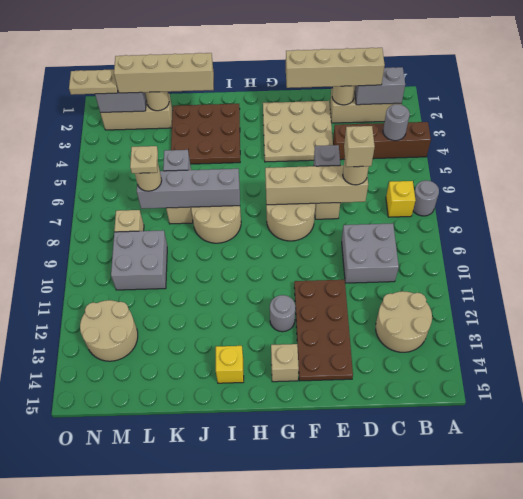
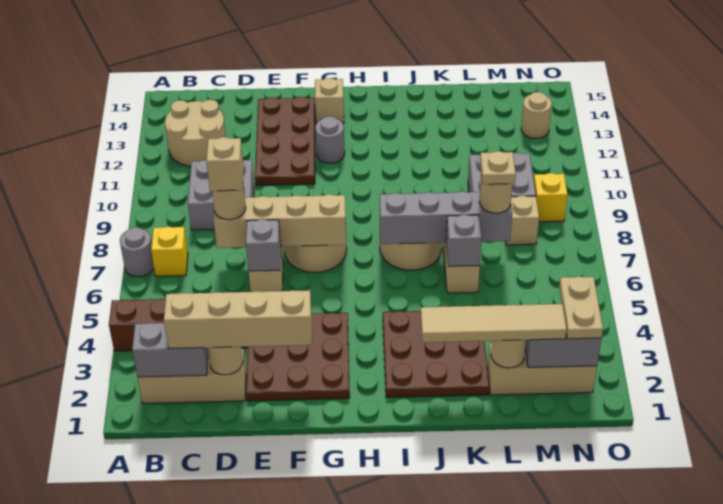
grey 1x1 round brick [383,104,410,141] -> none
tan 3x3 plate [263,101,333,162] -> brown 3x3 plate [246,313,350,401]
yellow 1x1 brick [216,346,244,383] -> yellow 1x1 brick moved to [534,173,568,222]
tan 1x4 brick [114,53,214,93] -> tan 1x4 tile [421,304,567,342]
tan 2x2 round brick [80,300,138,361] -> tan 1x1 round brick [521,92,552,139]
tan 1x2 plate [69,70,118,95] -> tan 1x2 plate turned to [559,277,603,339]

